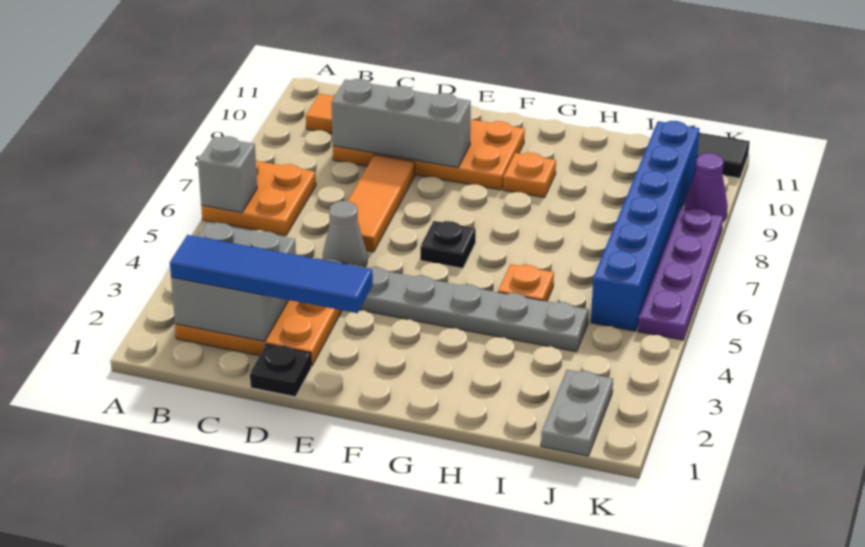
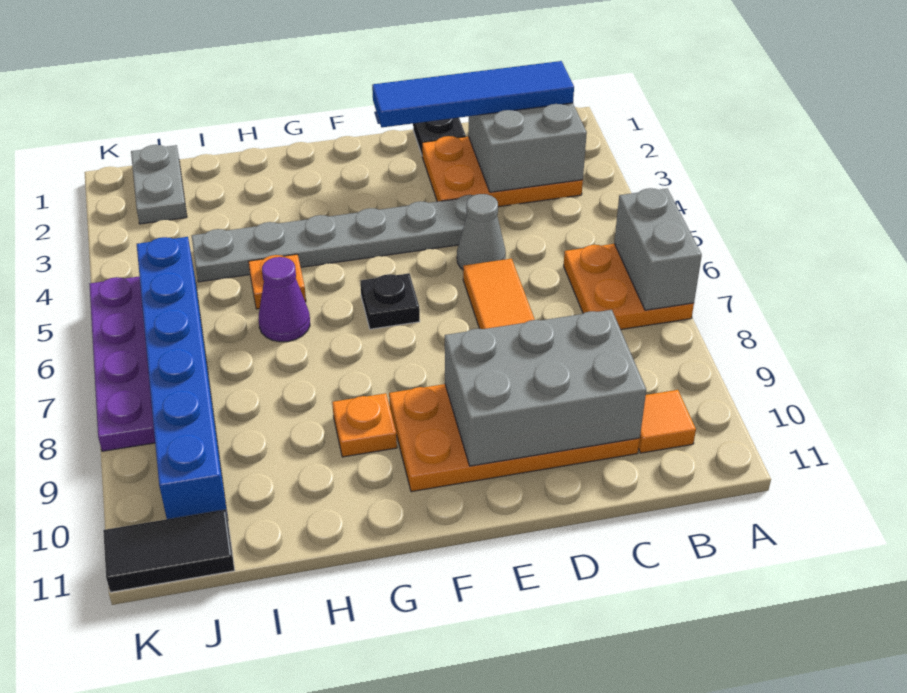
grey 1x1 brick [198,136,257,213] -> grey 1x2 brick [614,188,702,310]
grey 1x3 brick [331,79,471,168] -> grey 2x3 brick [445,310,646,466]
purple 1x1 cone [684,153,728,221] -> purple 1x1 cone moved to [258,257,310,342]

